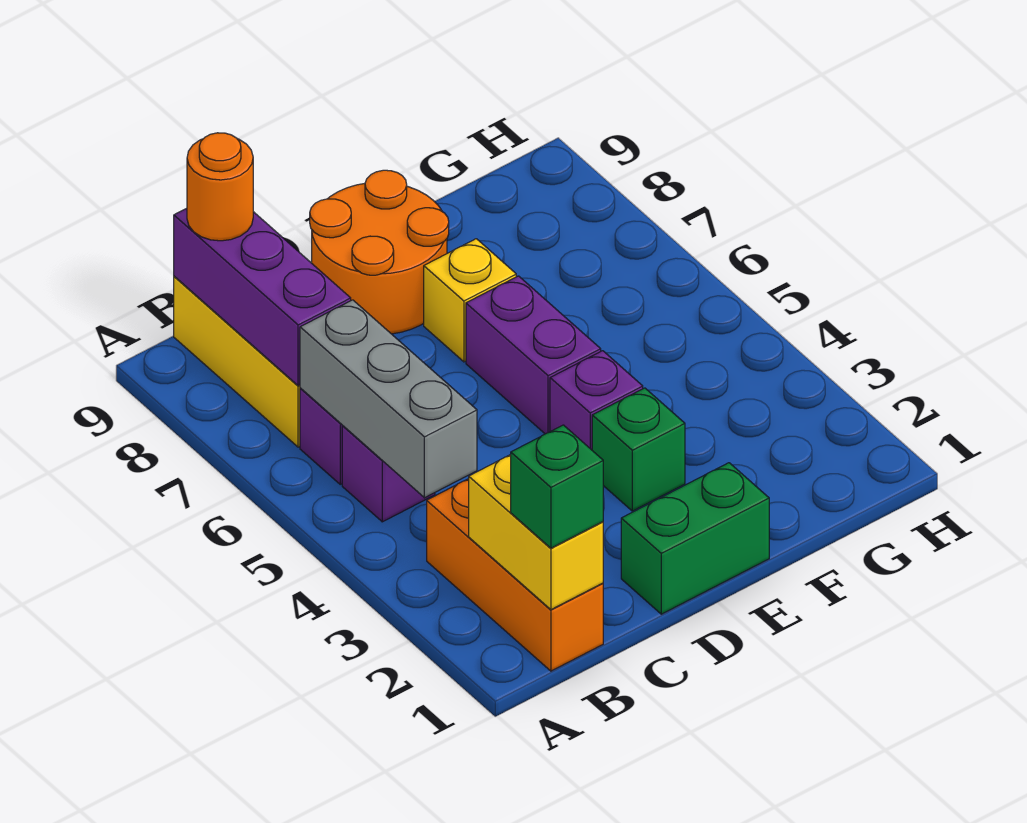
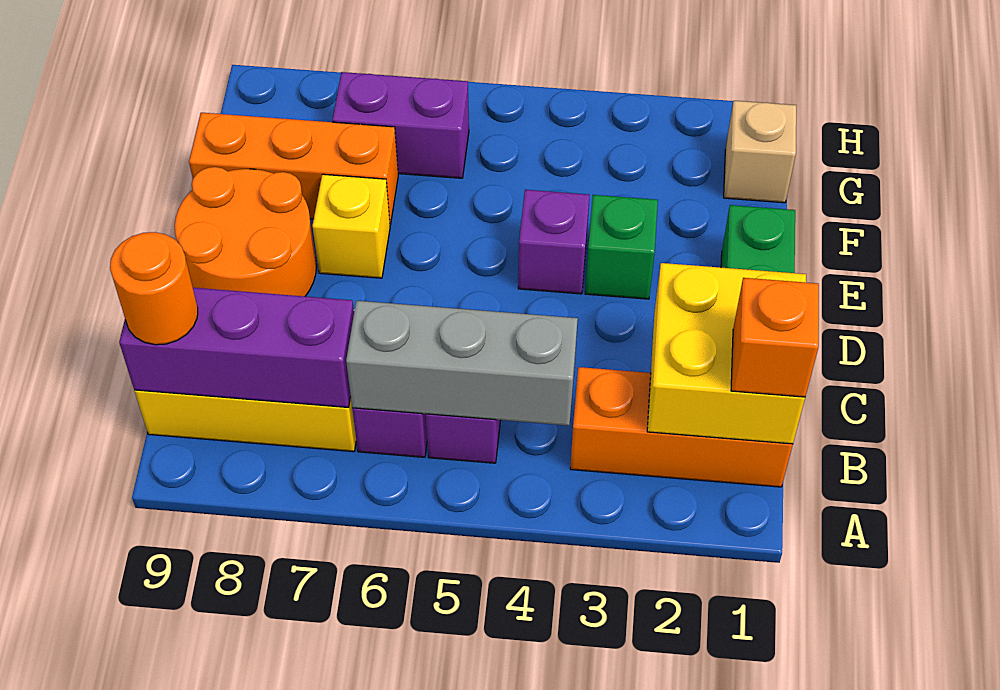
yellow 1x2 brick [469,455,603,610] -> yellow 2x2 brick [647,263,806,444]
green 1x1 brick [511,425,603,548] -> orange 1x1 brick [731,278,819,397]
purple 1x2 brick [466,276,601,434] -> purple 1x2 brick moved to [332,72,469,178]
none -> orange 1x3 brick [189,113,398,225]
none -> tan 1x1 brick [724,101,796,203]

